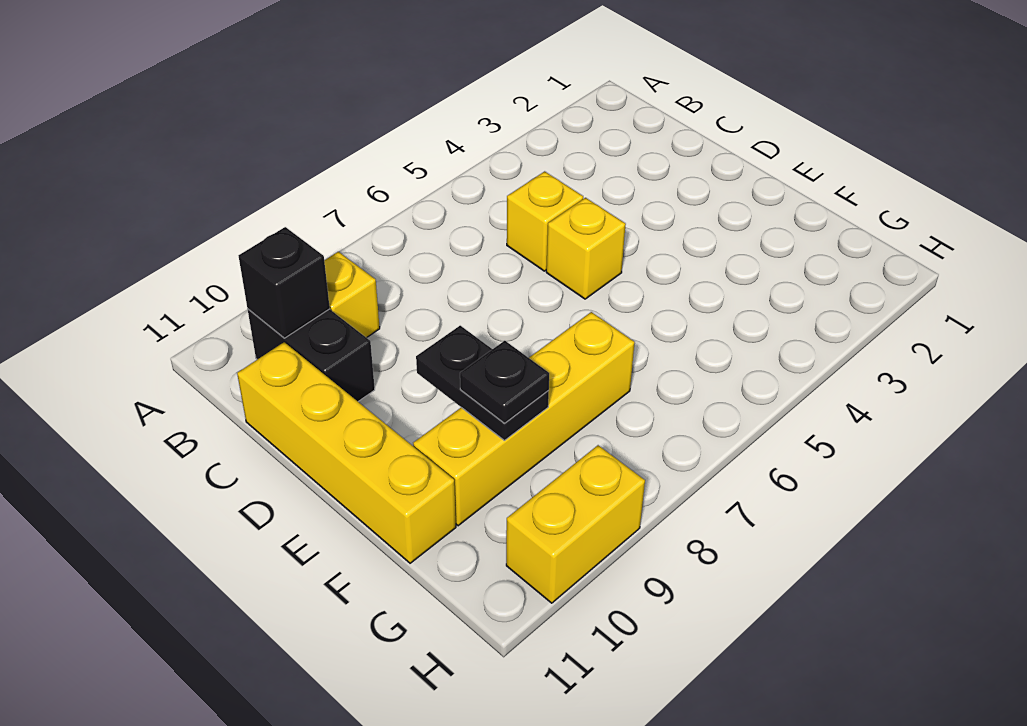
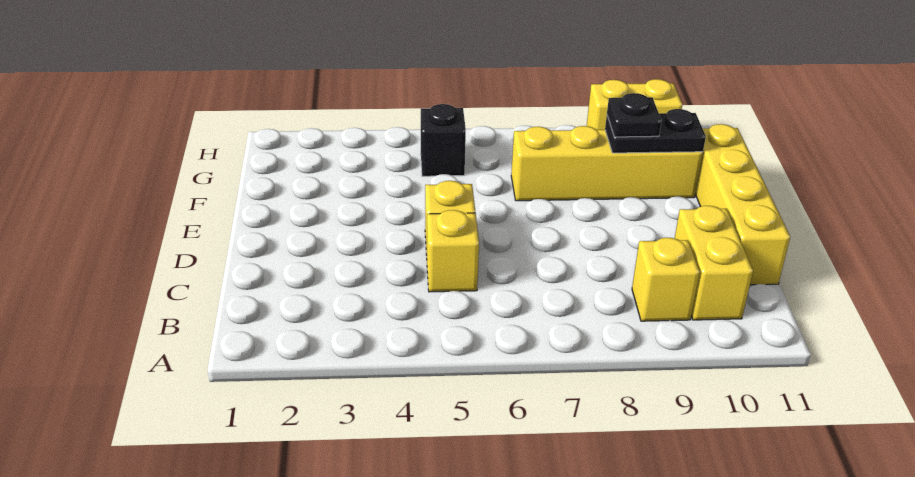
black 1x2 brick [248,309,375,401] -> yellow 1x2 brick [675,206,753,320]
black 1x1 brick [239,227,330,338] -> black 1x1 brick moved to [421,104,466,176]
black 1x2 plate [416,326,549,440] -> black 1x2 plate turned to [605,109,706,153]

